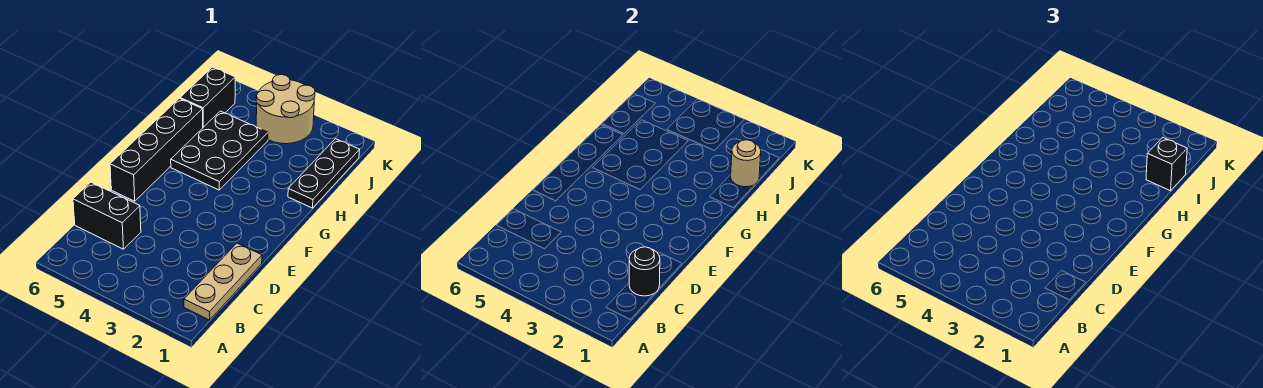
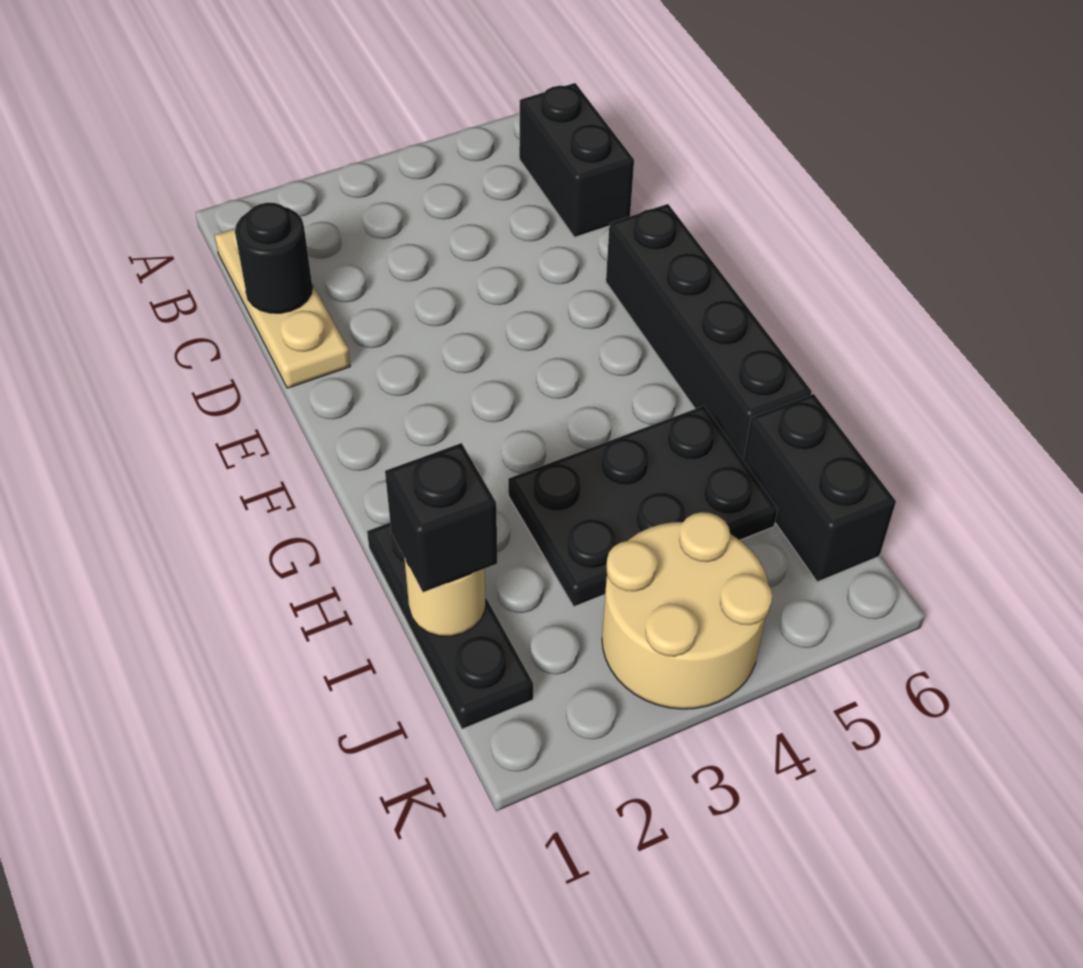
black 1x2 brick [73,182,141,249] -> black 1x2 brick turned to [519,83,634,237]
black 2x3 plate [171,111,268,190] -> black 2x3 plate turned to [508,406,778,607]

